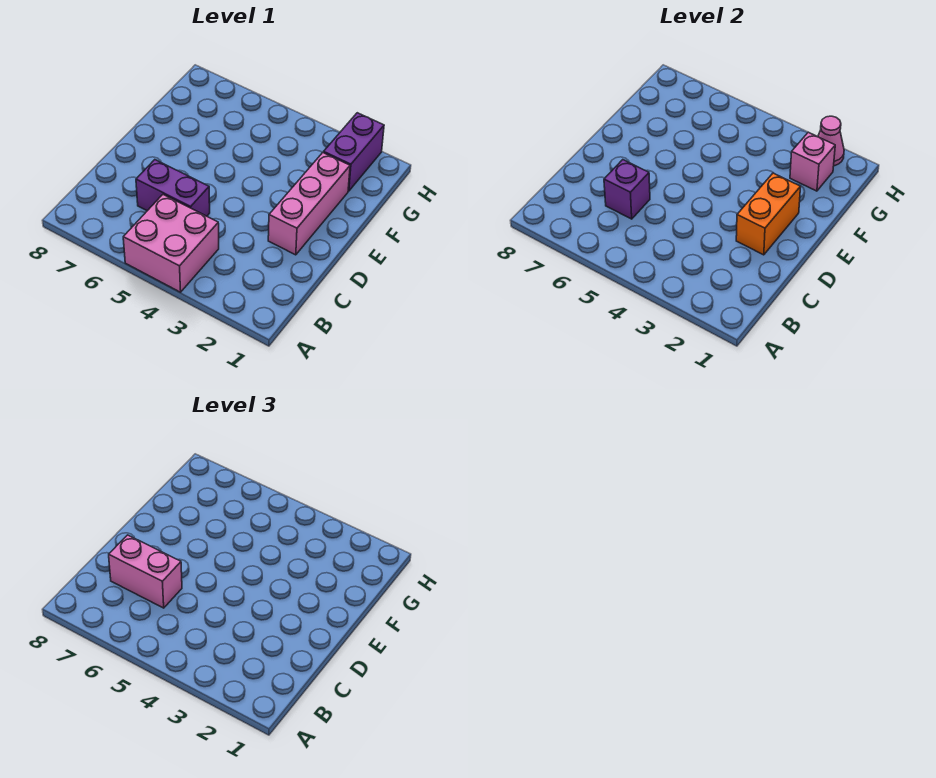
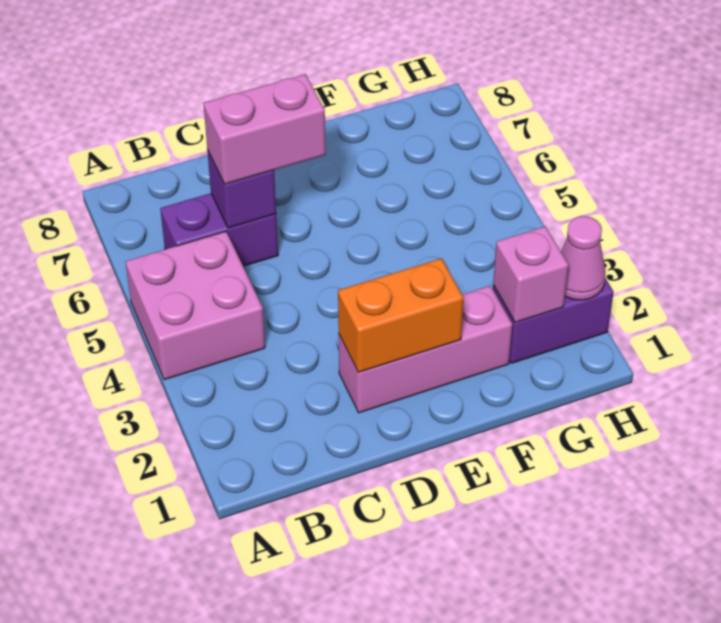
purple 1x2 brick [136,160,210,216] -> purple 1x2 brick turned to [160,193,278,266]
pink 1x2 brick [109,535,182,608] -> pink 1x2 brick turned to [204,74,326,184]

